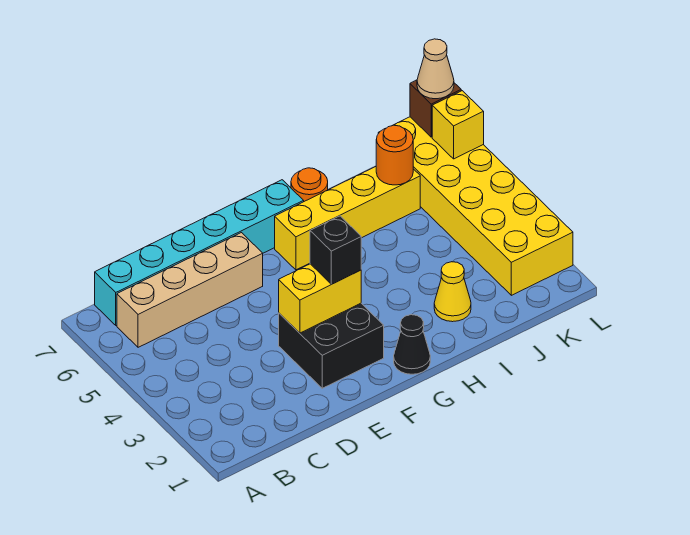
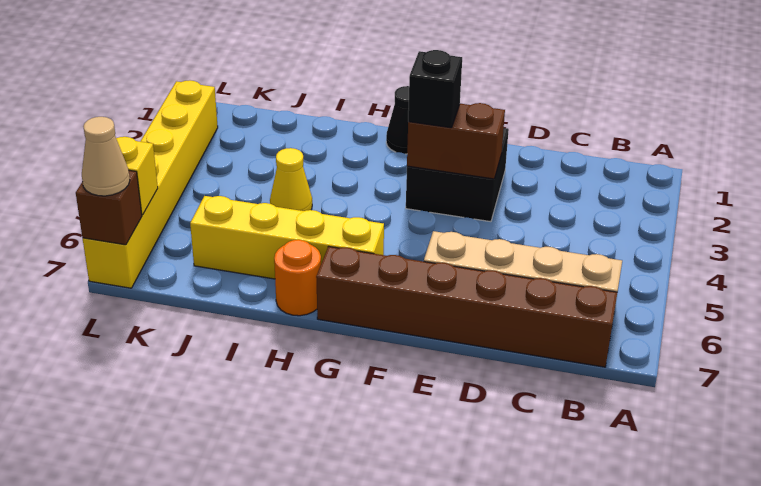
cyan 1x6 brick [95,180,304,325] -> brown 1x6 brick [316,247,617,367]
yellow 1x2 brick [279,264,361,333] -> brown 1x2 brick [407,103,505,179]
yellow 1x1 cone [434,262,471,322] -> yellow 1x1 cone moved to [270,148,312,211]
orange 1x1 round brick [376,125,413,185] -> none
yellow 2x6 brick [378,117,573,295] -> yellow 1x6 brick [83,80,218,288]

